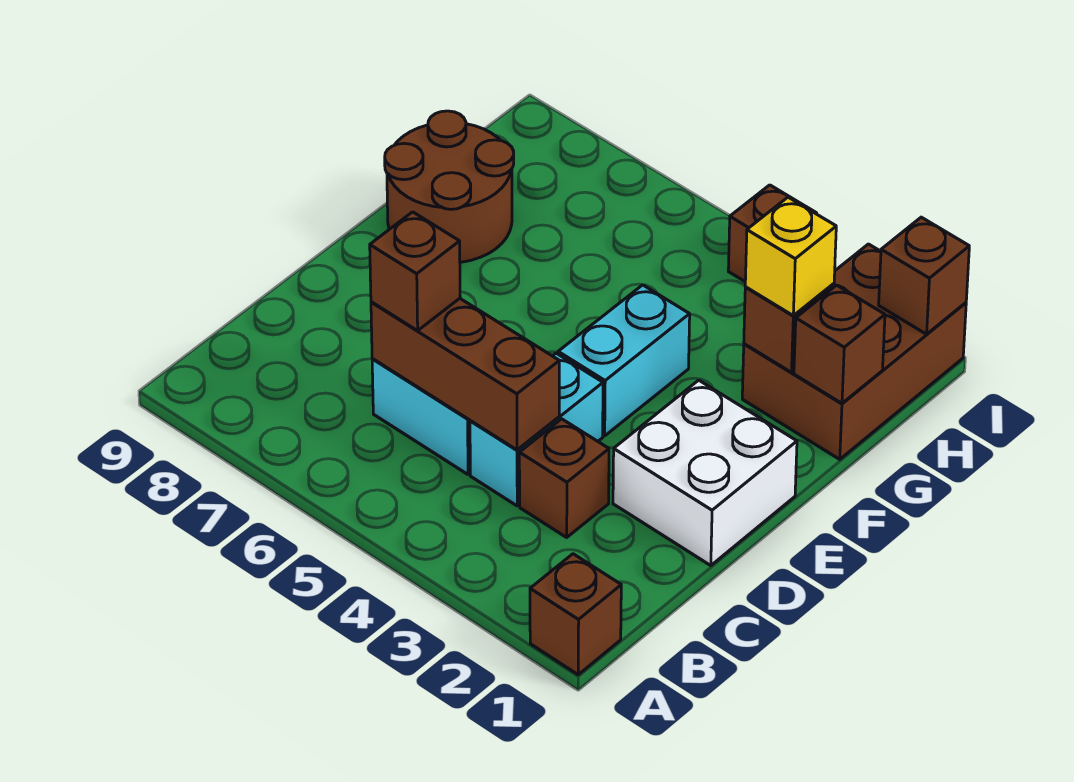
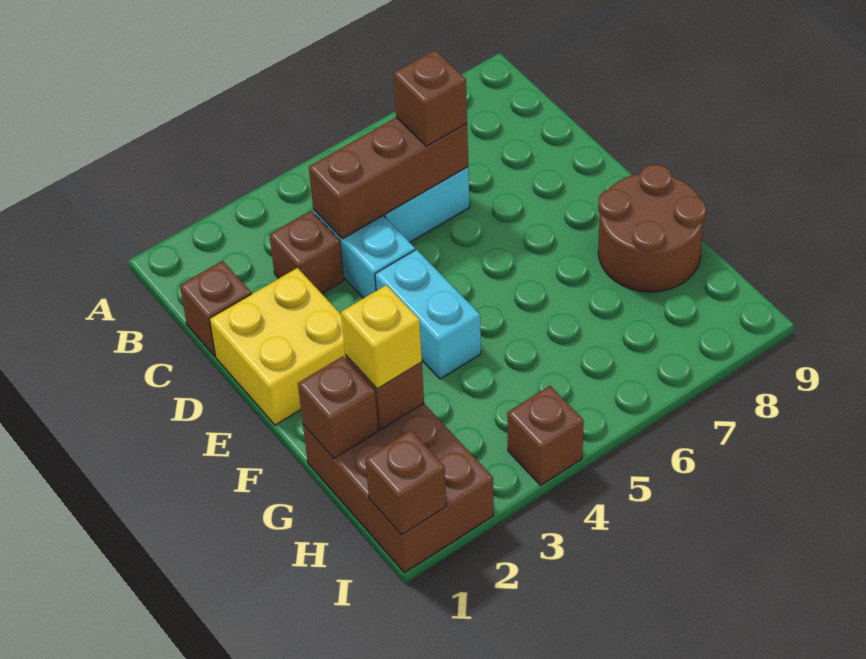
brown 1x1 brick [530,554,621,675] -> brown 1x1 brick moved to [180,261,251,356]
white 2x2 brick [613,380,797,566] -> yellow 2x2 brick [210,268,346,425]

